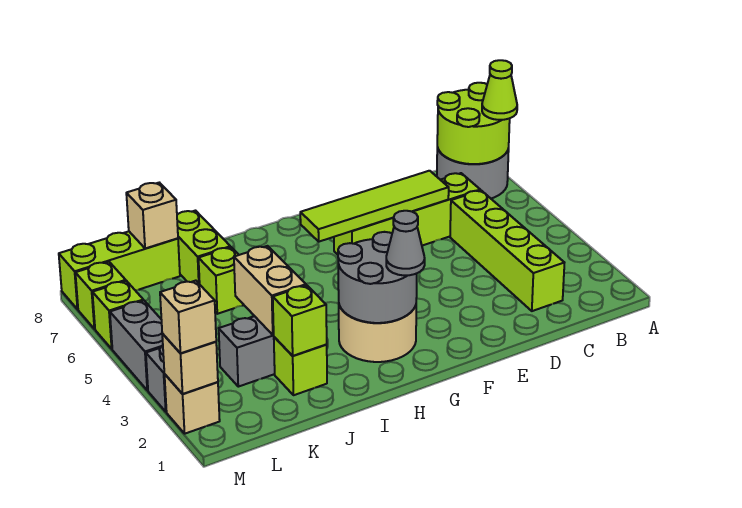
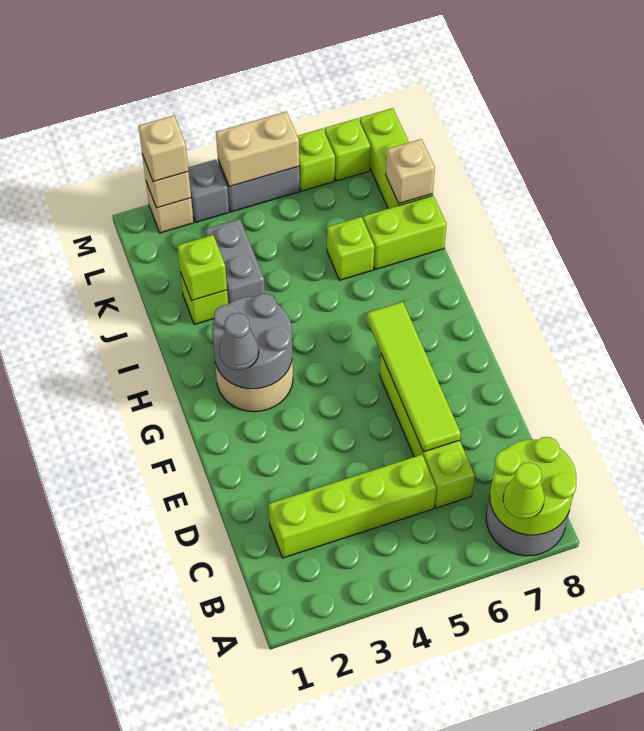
tan 1x2 brick [234,246,306,335] -> tan 1x2 brick moved to [216,112,299,187]

